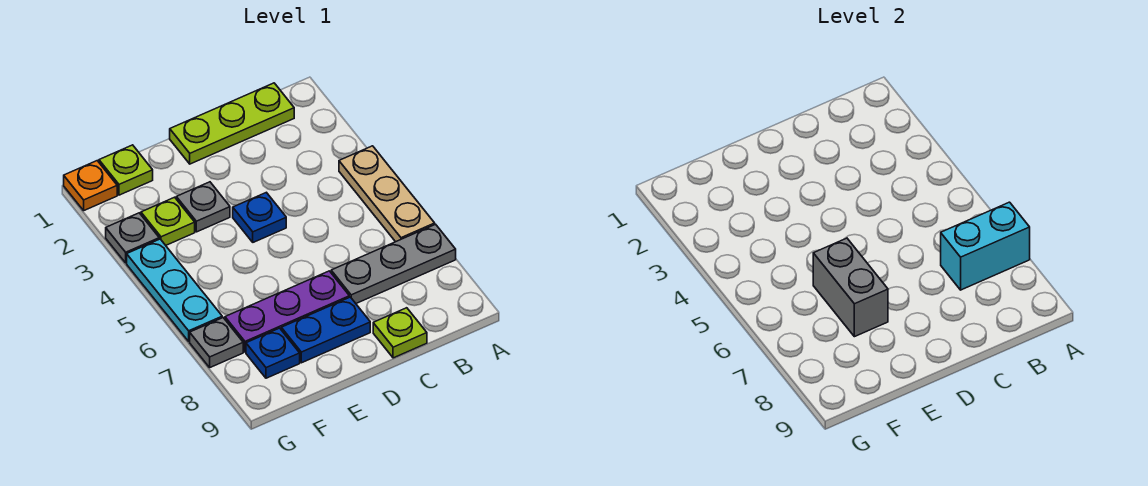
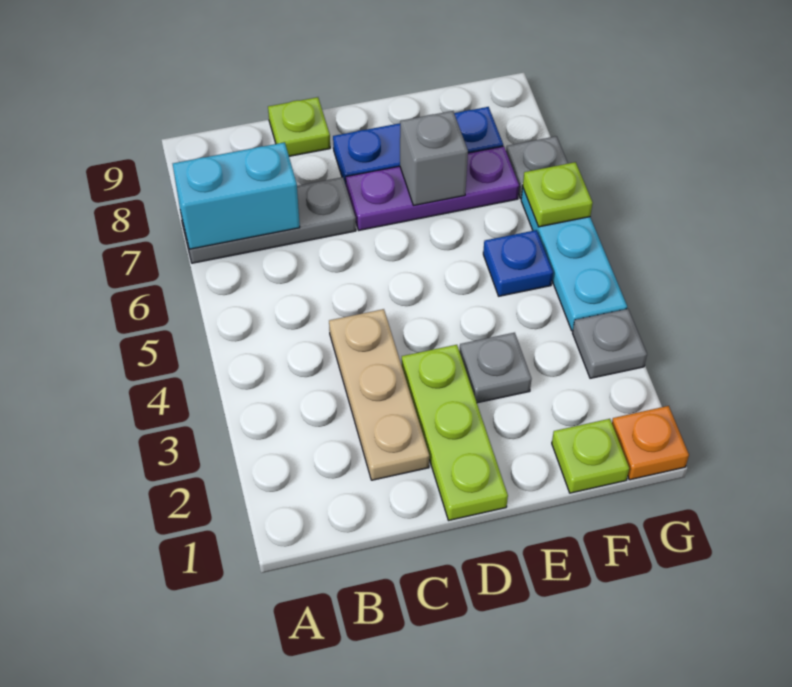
tan 1x3 plate [339,146,435,242] -> tan 1x3 plate moved to [329,309,429,480]
lime 1x3 plate [170,83,294,164] -> lime 1x3 plate turned to [401,345,508,520]
blue 1x1 plate [233,192,286,242] -> blue 1x1 plate moved to [483,230,553,296]
grey 1x2 brick [813,238,888,337] -> grey 1x1 brick [400,111,468,205]
lime 1x1 plate [141,197,195,245] -> lime 1x1 plate moved to [523,162,593,227]

